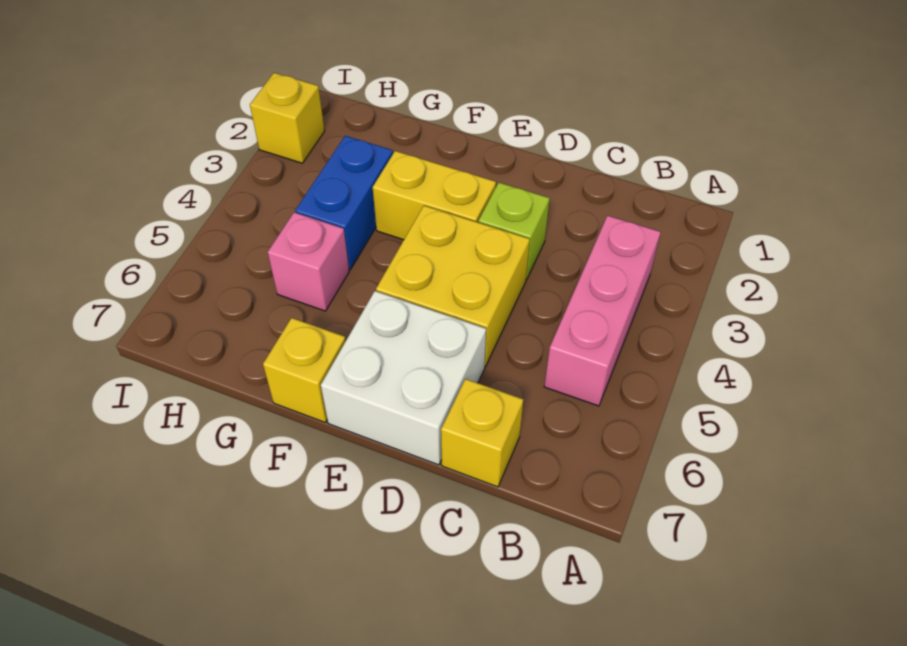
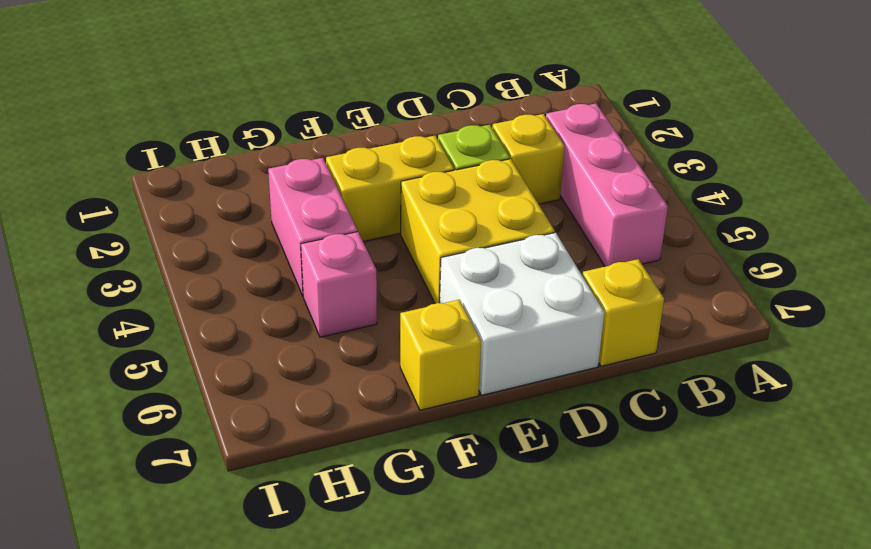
blue 1x2 brick [295,136,393,269] -> pink 1x2 brick [268,158,357,296]
yellow 1x1 brick [250,73,325,163] -> yellow 1x1 brick moved to [492,114,565,204]

